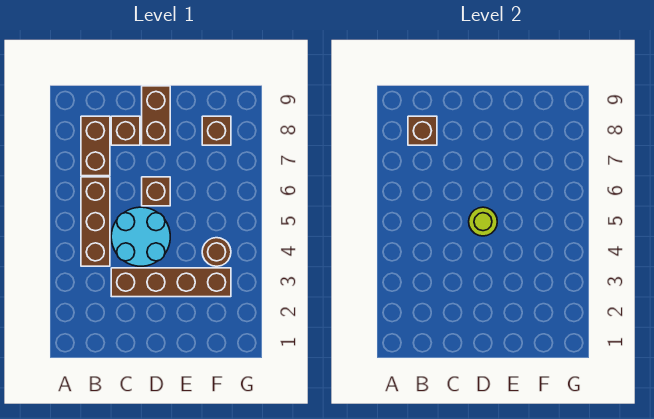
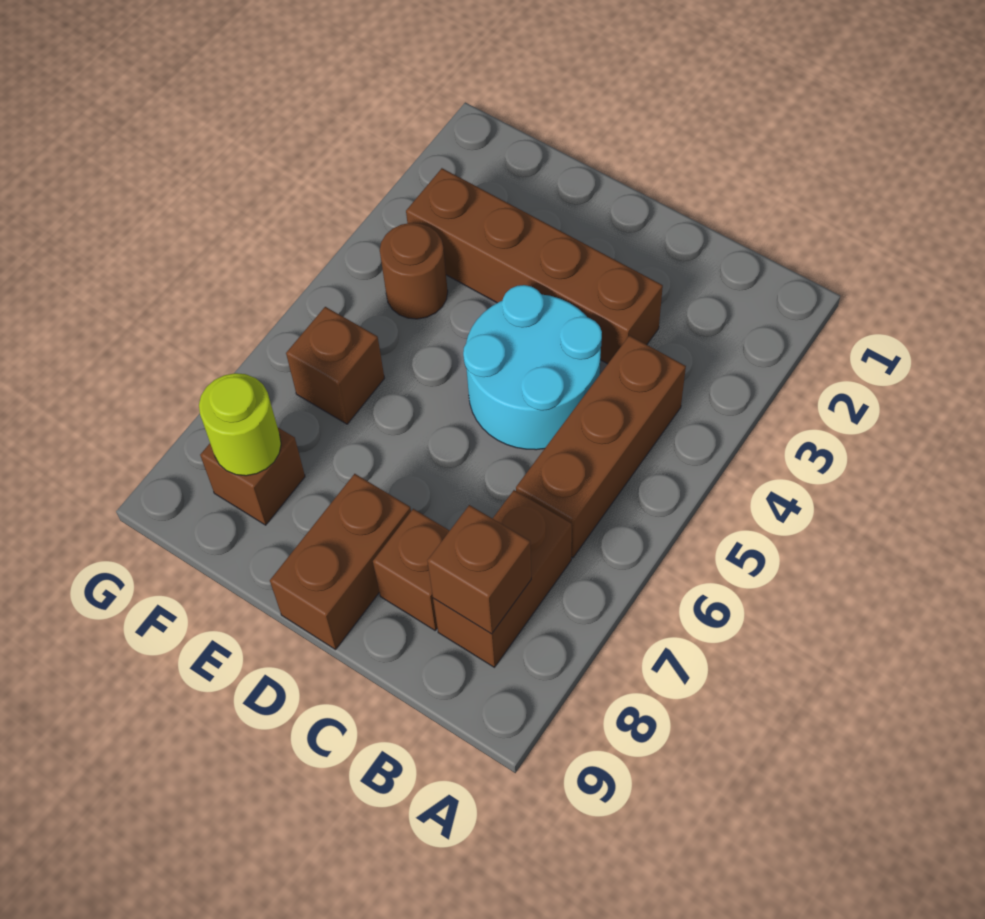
lime 1x1 round brick [469,207,497,236] -> lime 1x1 round brick moved to [199,373,281,476]
brown 1x1 brick [142,177,170,206] -> brown 1x1 brick moved to [286,307,384,424]

